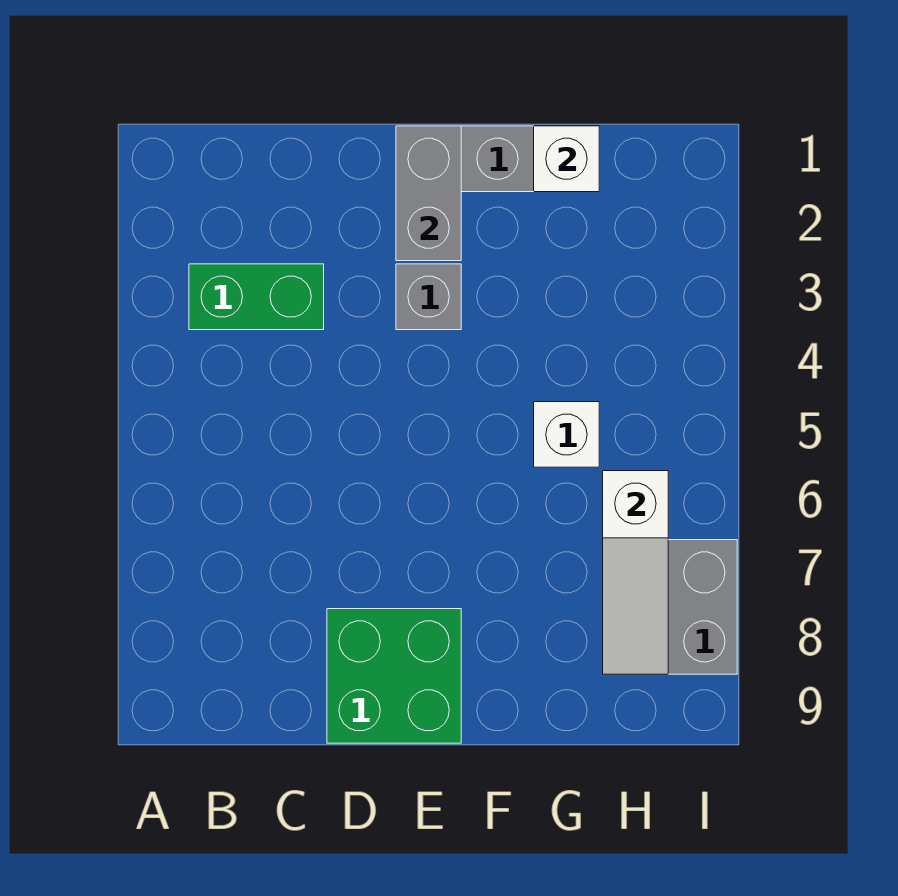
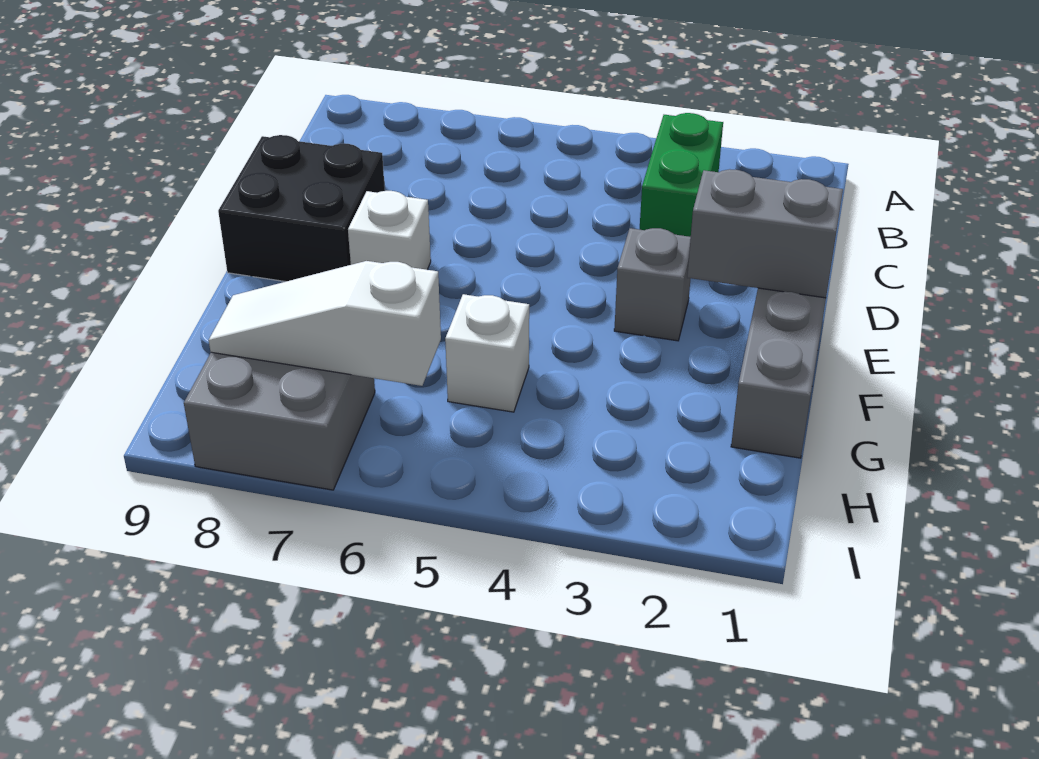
green 2x2 brick [327,609,461,743] -> black 2x2 brick [218,135,385,282]
white 1x1 brick [534,126,599,192] -> white 1x1 brick moved to [348,191,431,270]

